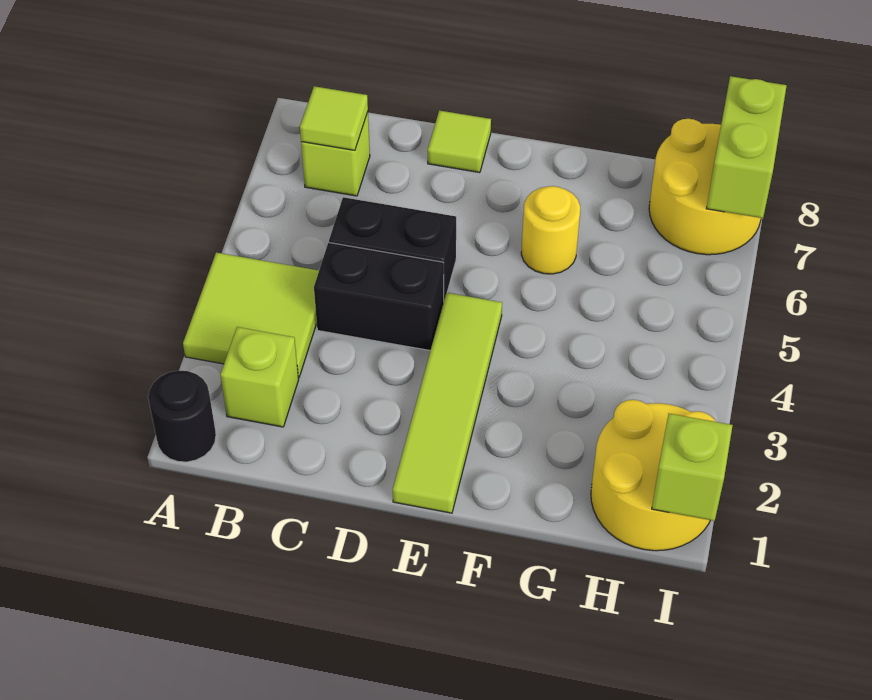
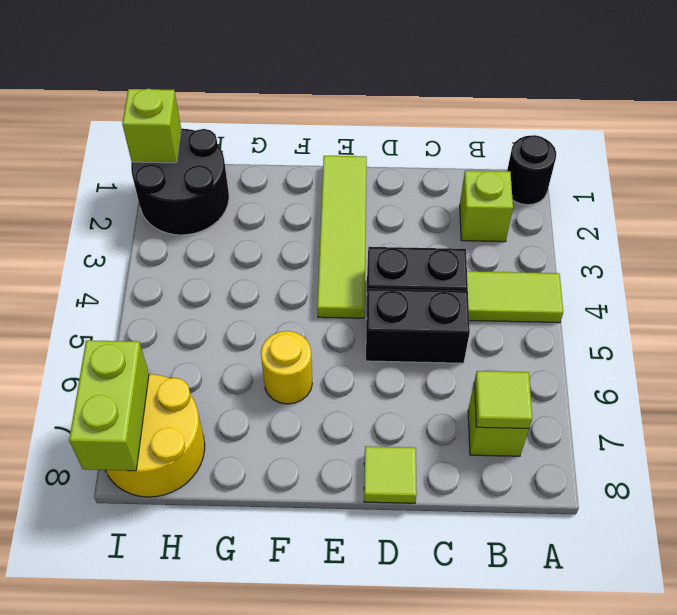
lime 2x2 tile [183,253,319,378] -> lime 1x2 tile [467,271,563,323]
yellow 2x2 round brick [591,400,716,551] -> black 2x2 round brick [131,129,229,235]

